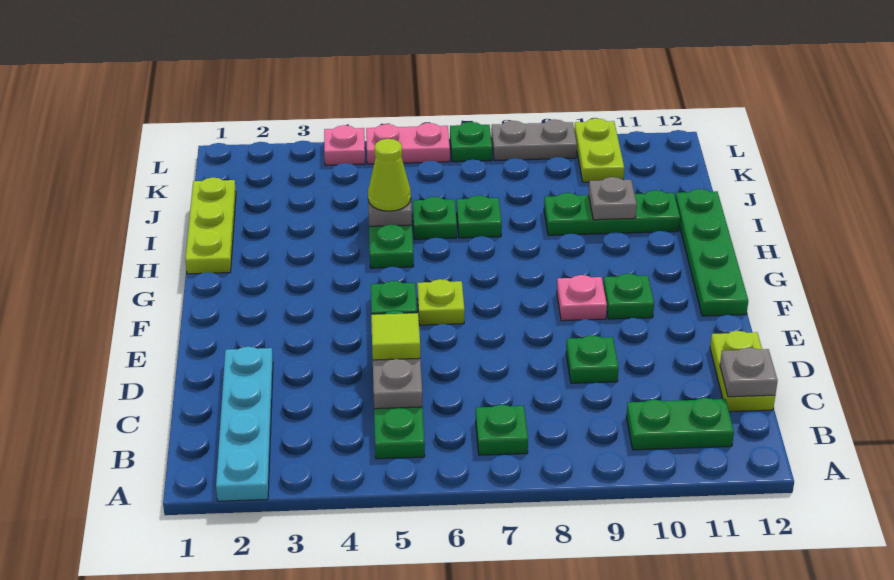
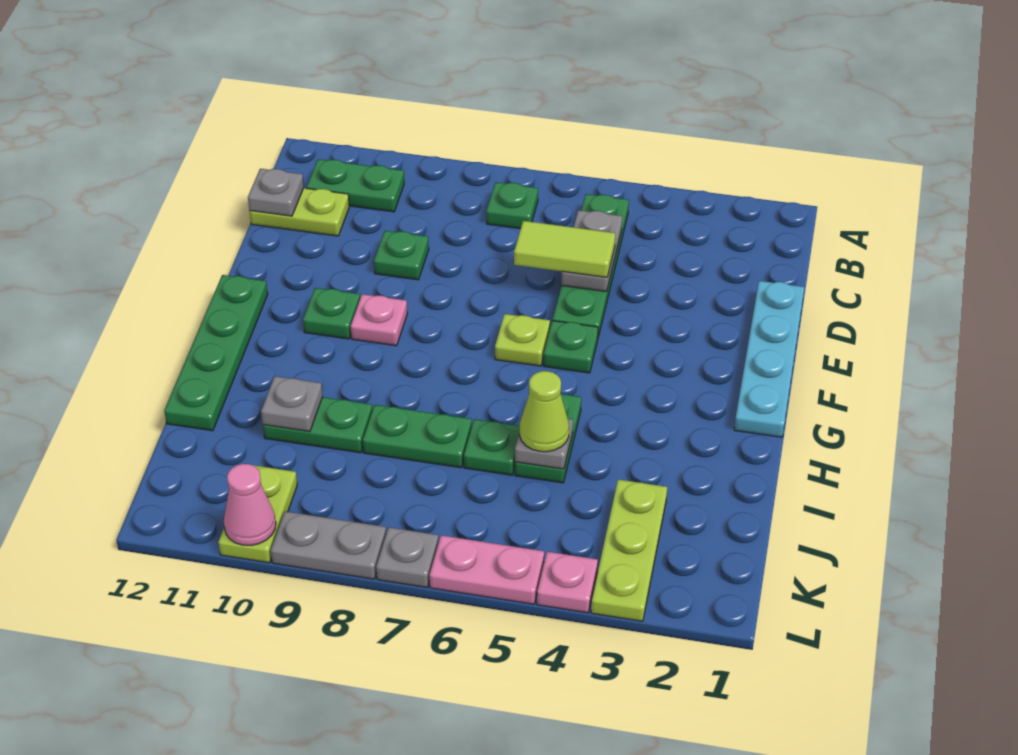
cyan 1x4 plate [216,347,273,501] -> cyan 1x4 plate moved to [734,281,804,437]
lime 1x2 plate [710,331,775,412] -> lime 1x2 plate turned to [250,188,349,236]
lime 1x1 tile [371,313,420,360] -> lime 1x2 tile [514,221,615,277]
lime 1x3 plate [185,178,236,274] -> lime 1x3 plate moved to [591,480,667,621]
green 1x1 plate [457,195,502,238] -> green 1x2 plate [363,405,472,468]
green 1x3 plate [544,190,680,235] -> green 1x2 plate [263,397,372,453]
green 1x1 plate [450,122,492,162] -> grey 1x1 plate [376,527,439,587]
none -> pink 1x1 cone [224,464,276,545]

